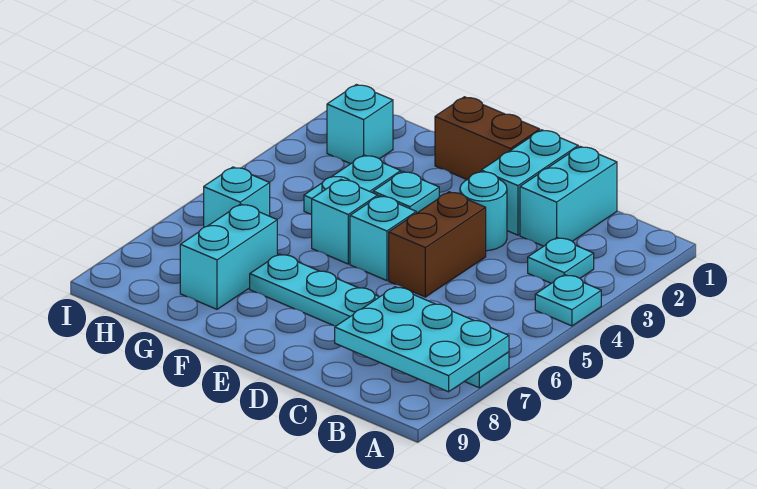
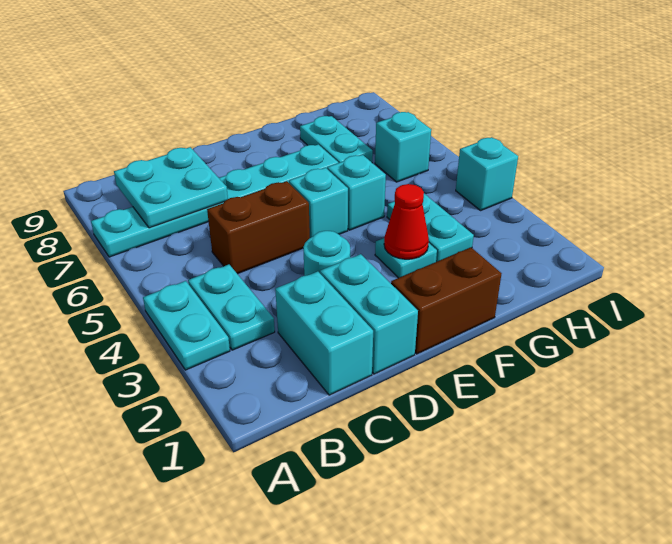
cyan 1x1 plate [535,275,601,326] -> cyan 1x2 plate [143,281,230,370]
cyan 2x3 plate [335,287,509,392] -> cyan 2x2 plate [114,147,228,228]
cyan 1x1 plate [528,238,594,283] -> cyan 1x2 plate [188,264,275,350]
brown 1x2 brick [389,192,486,297] -> brown 1x2 brick turned to [207,181,310,274]
none -> red 1x1 cone [384,184,429,259]
cyan 1x2 brick [180,204,277,309] -> cyan 1x2 plate [300,116,373,163]
cyan 1x1 brick [327,85,393,164] -> cyan 1x1 brick moved to [456,137,518,210]

